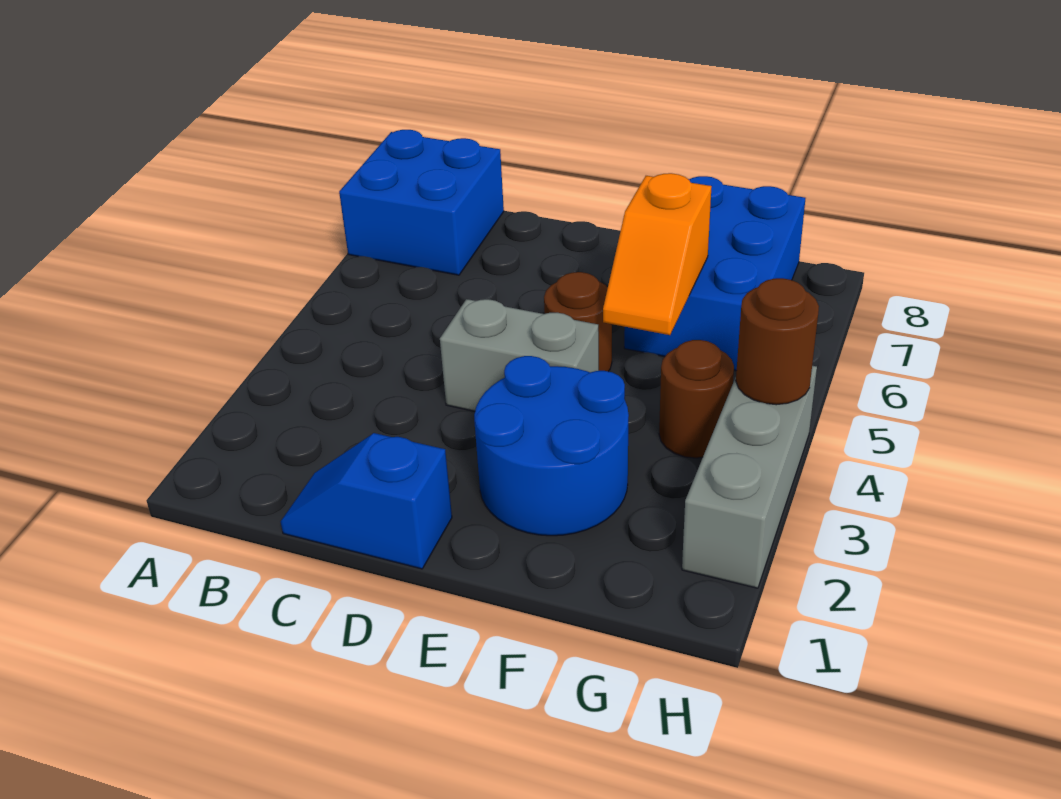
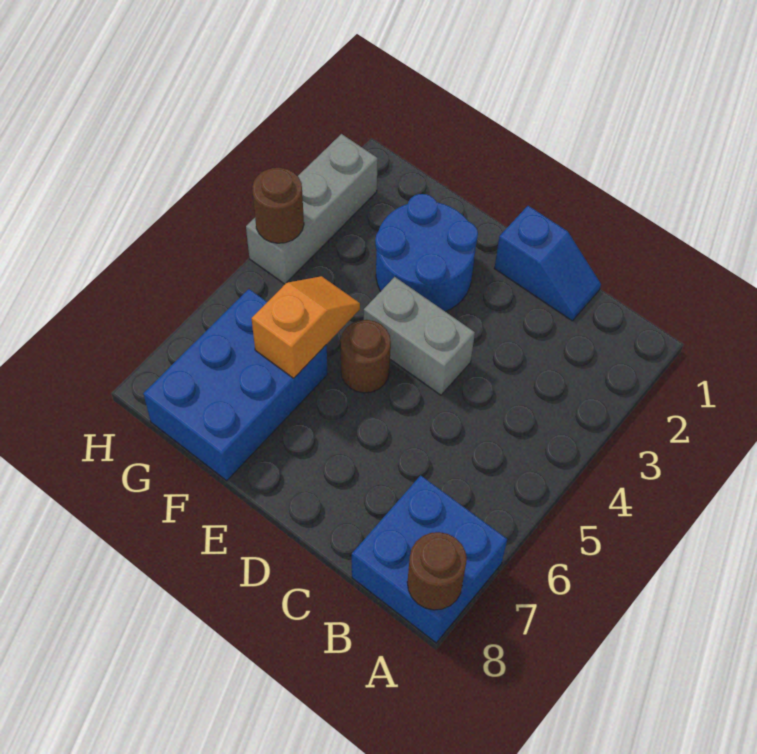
brown 1x1 round brick [659,340,734,458] -> brown 1x1 round brick moved to [407,532,467,610]

